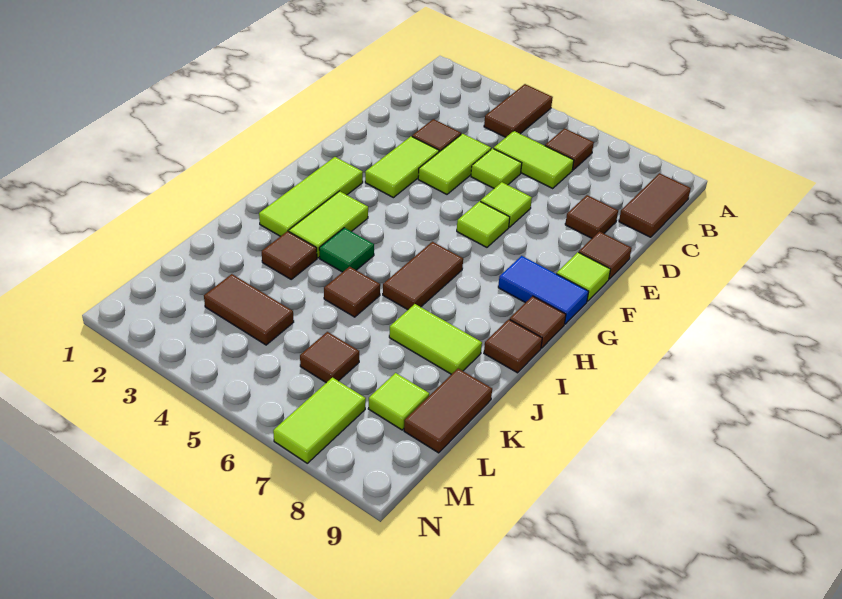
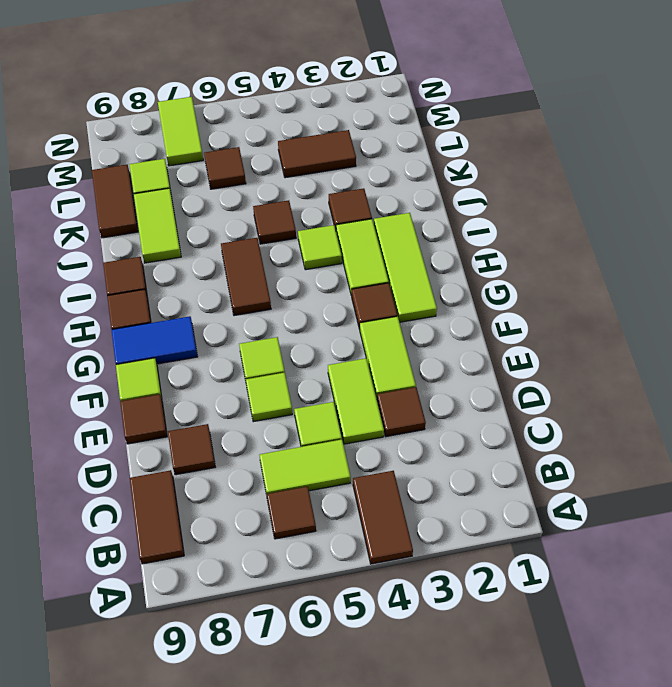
none -> brown 1x1 tile [351,283,397,329]
green 1x1 tile [319,228,374,272] -> lime 1x1 tile [298,225,342,270]
lime 1x2 tile [389,304,482,374] -> lime 1x2 tile turned to [134,188,181,263]

